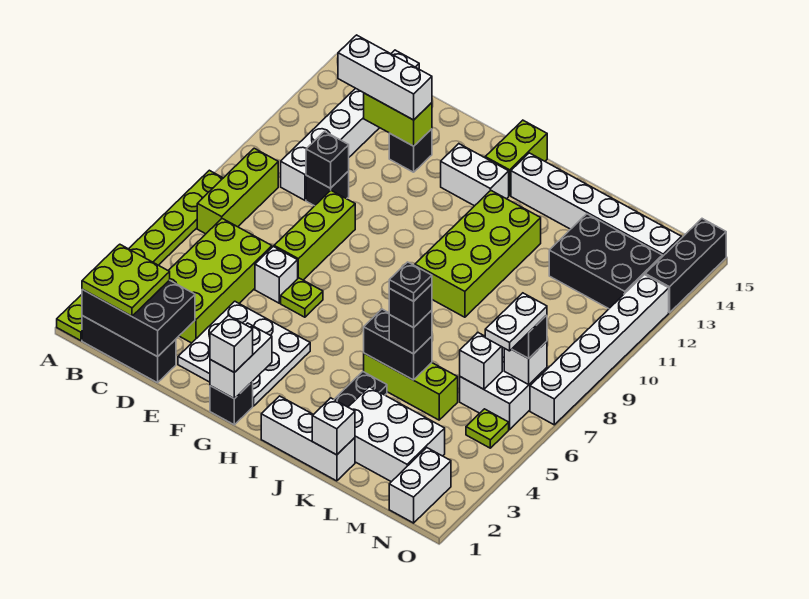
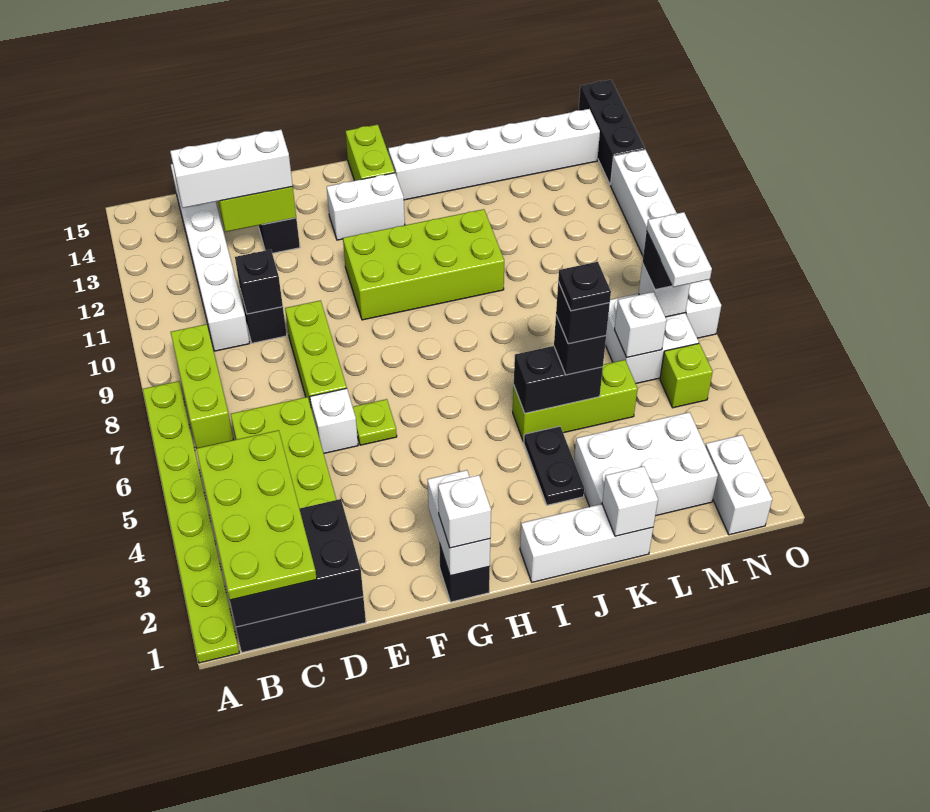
lime 2x2 plate [82,244,170,316] -> lime 2x4 plate [196,430,317,600]
white 3x3 plate [178,301,310,406] -> none
lime 2x4 brick [415,191,541,317] -> lime 2x4 brick turned to [343,209,504,320]
black 2x3 brick [549,214,662,309] -> none
lime 1x1 plate [466,409,509,448] -> lime 1x1 brick [660,343,713,408]

